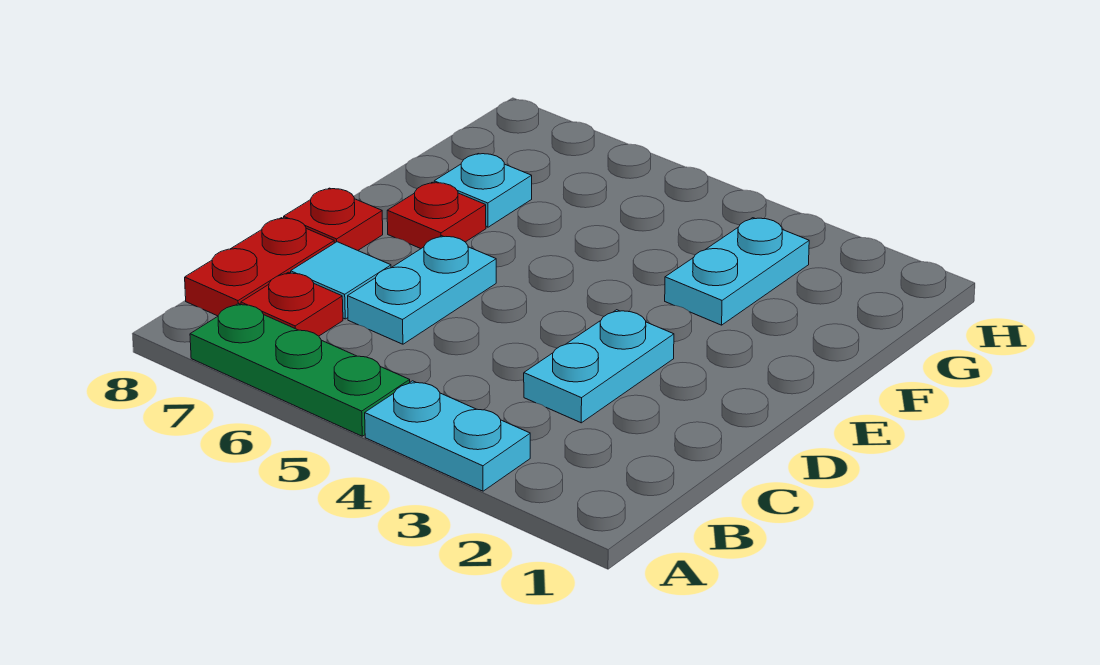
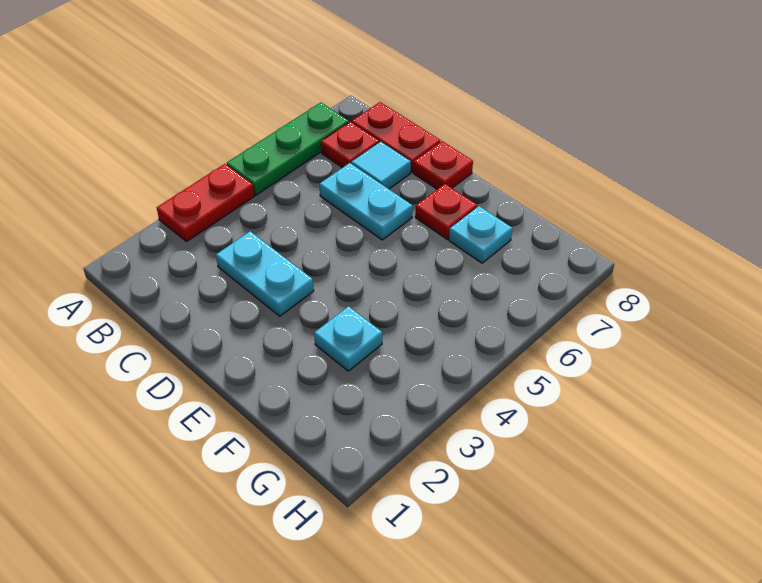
cyan 1x2 plate [365,381,530,491] -> red 1x2 plate [157,164,254,242]
cyan 1x2 plate [665,218,809,325] -> cyan 1x1 plate [314,306,382,371]

